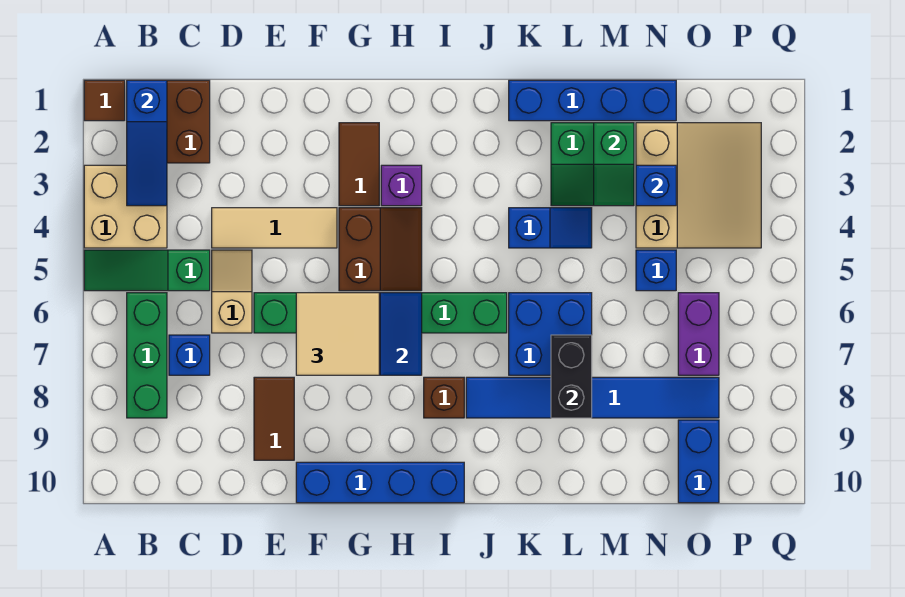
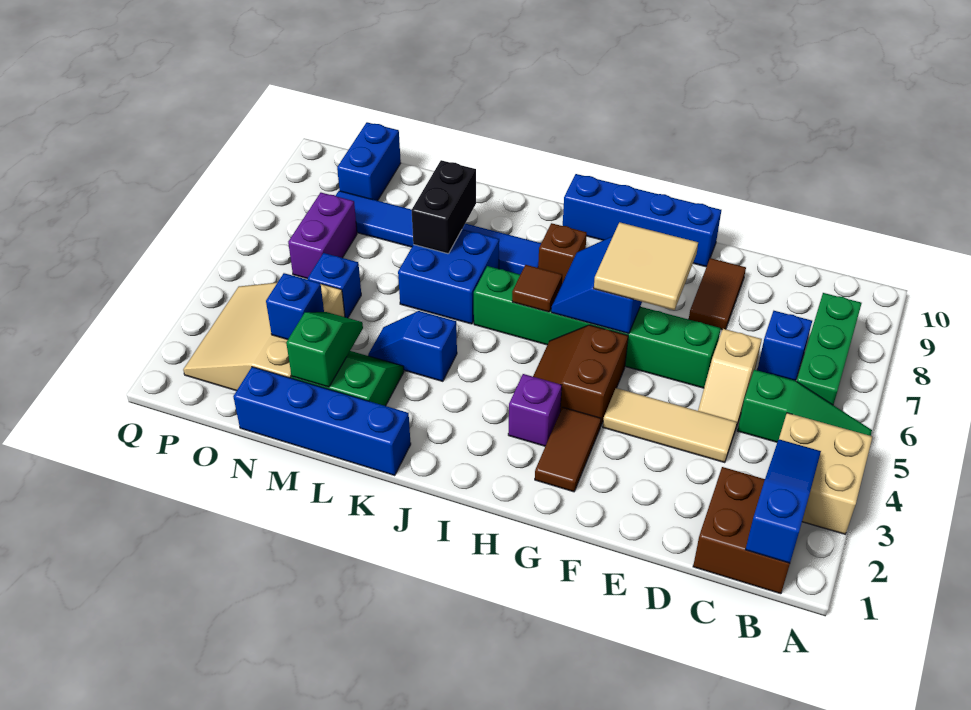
brown 1x1 tile [84,80,125,121] -> brown 1x1 tile moved to [512,265,562,312]

